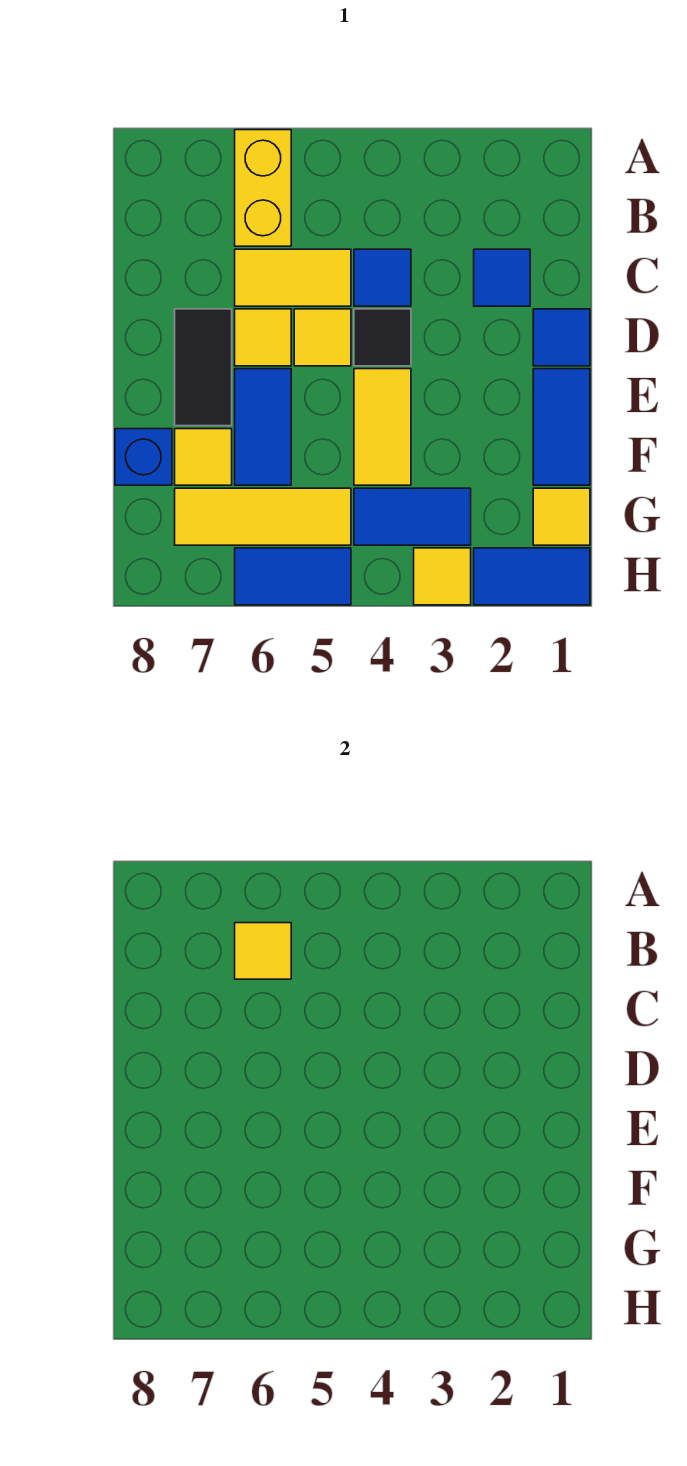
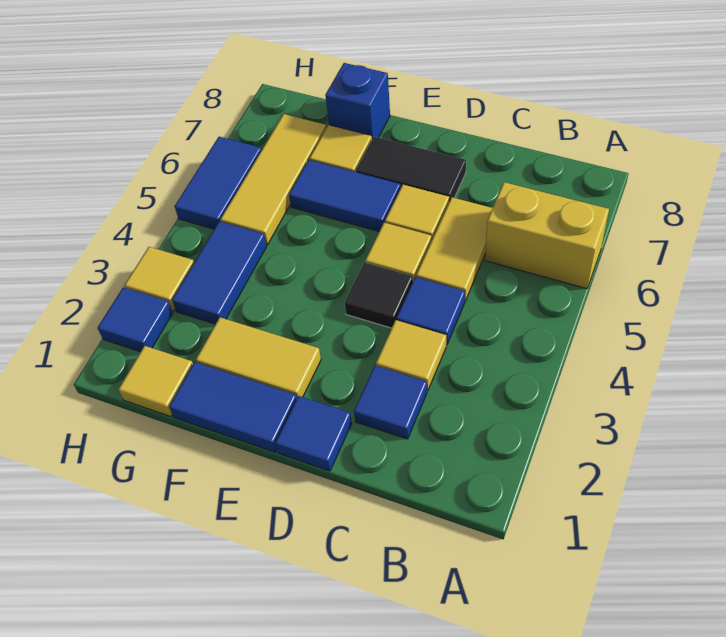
yellow 1x1 tile [235,923,291,979] -> yellow 1x1 tile moved to [376,320,446,391]
yellow 1x2 tile [354,369,411,485] -> yellow 1x2 tile moved to [196,317,321,398]
blue 1x2 tile [474,548,590,605] -> blue 1x1 tile [97,287,173,352]

